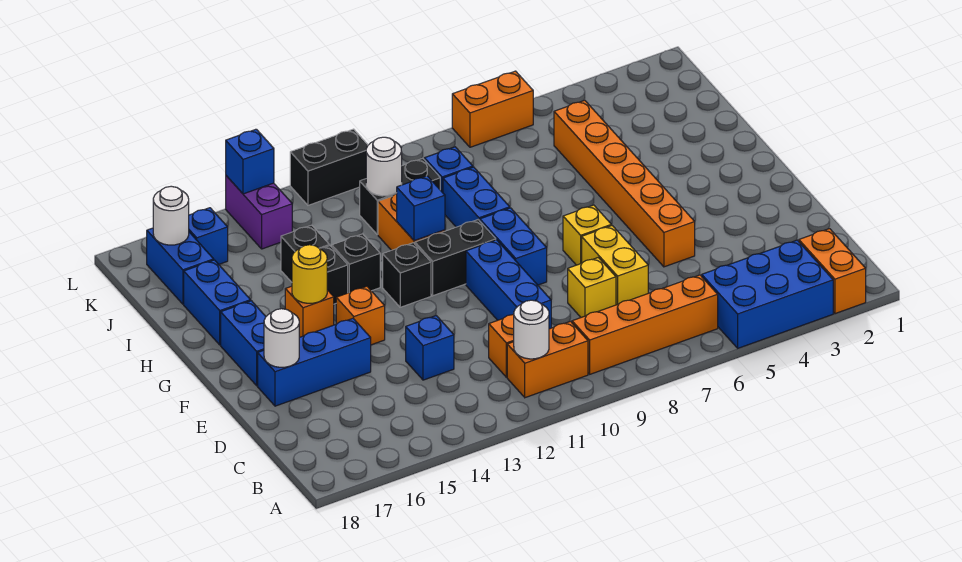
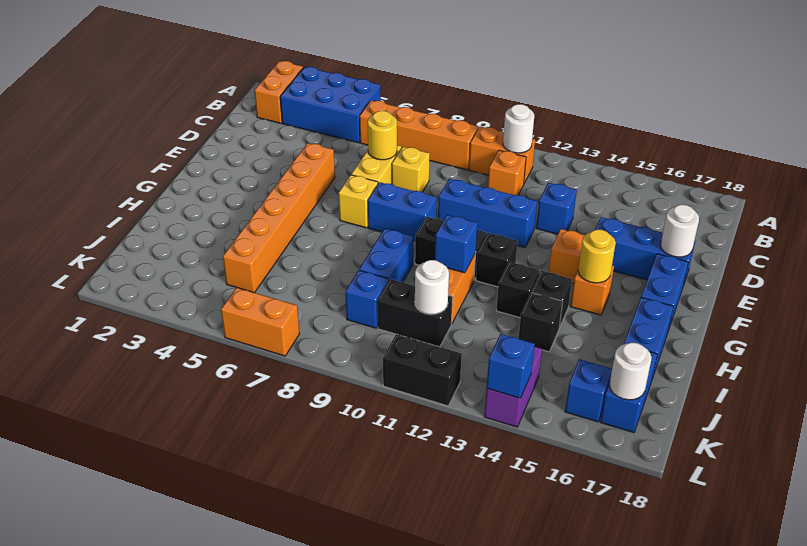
none -> yellow 1x1 round brick [367,111,397,160]
blue 1x3 brick [466,240,551,329] -> blue 1x3 brick turned to [438,179,537,248]
blue 1x2 brick [480,208,547,285] -> blue 1x2 brick turned to [368,182,437,241]

